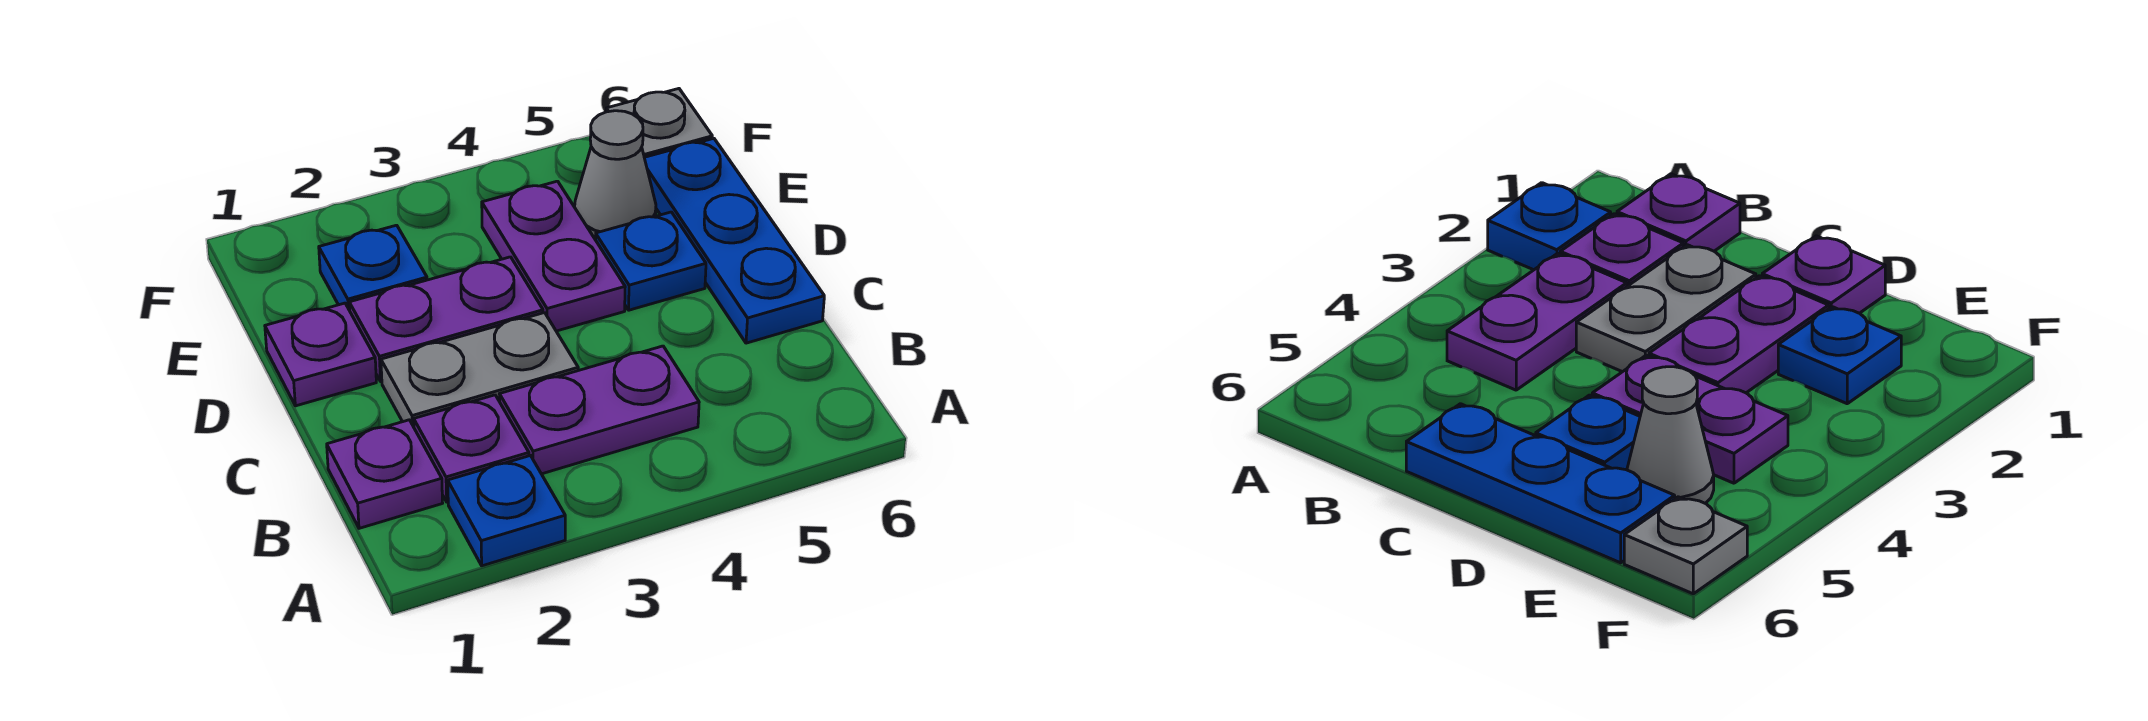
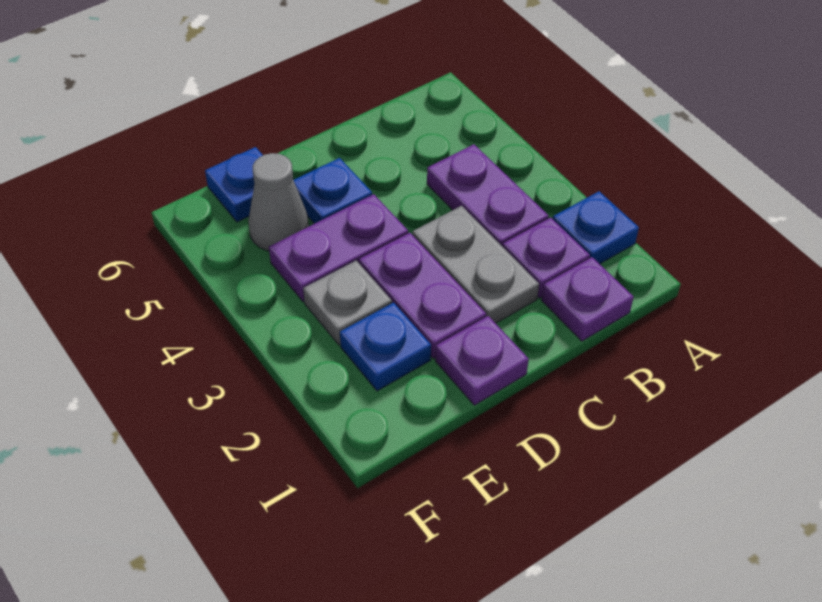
blue 1x3 plate [644,138,824,343] -> blue 1x1 plate [205,147,263,222]
grey 1x1 plate [606,89,712,157] -> grey 1x1 plate moved to [303,261,392,345]

